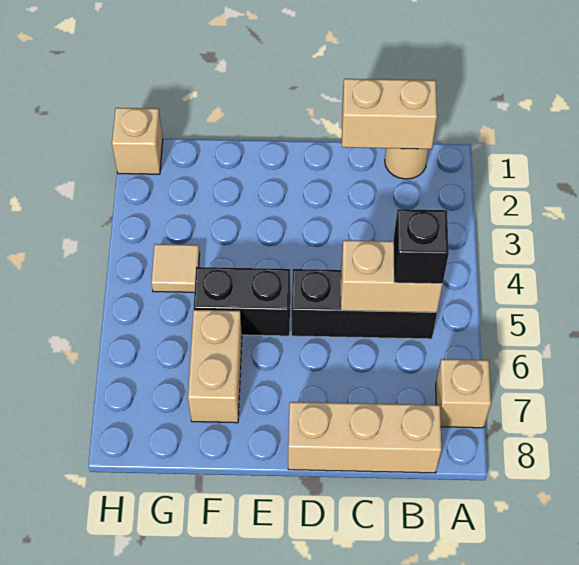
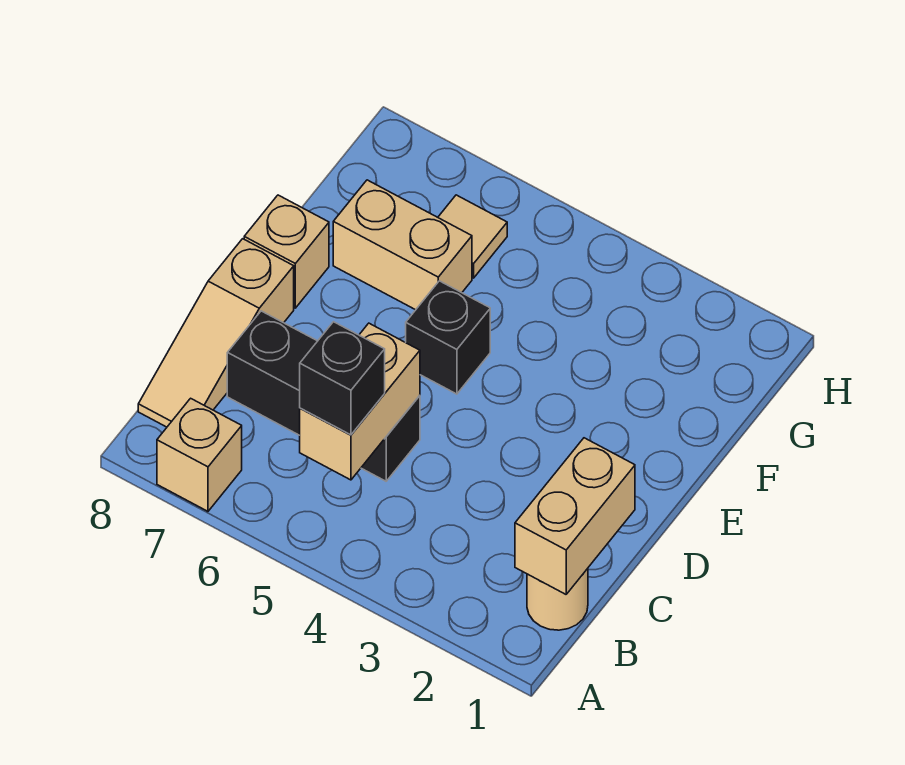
black 1x3 brick [292,269,437,339] -> black 1x3 brick turned to [227,311,420,481]
tan 1x3 brick [288,402,441,473] -> tan 1x3 slope [138,239,294,427]
black 1x2 brick [194,267,290,336] -> black 1x1 brick [406,281,490,394]
tan 1x1 tile [151,244,200,292] -> tan 1x1 tile moved to [438,195,507,278]
tan 1x1 brick [112,108,163,174] -> tan 1x1 brick moved to [244,195,329,308]

